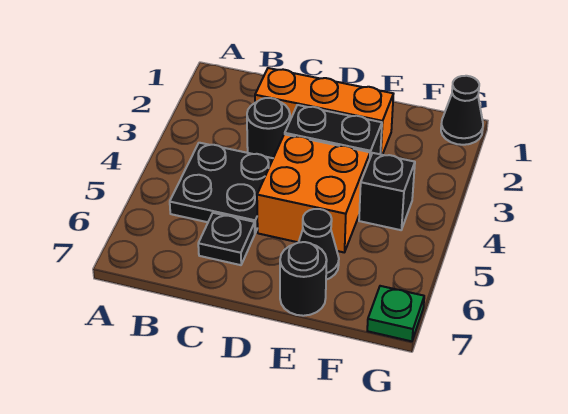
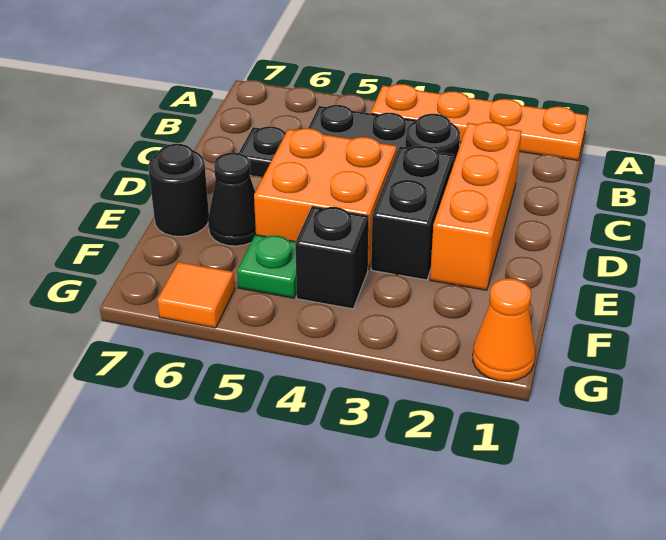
none -> orange 1x4 plate [371,84,587,160]
black 1x1 cone [441,76,483,145] -> orange 1x1 cone [473,279,535,381]
none -> orange 1x1 tile [157,262,235,328]
green 1x1 plate [367,286,424,341] -> green 1x1 plate moved to [237,235,297,298]

